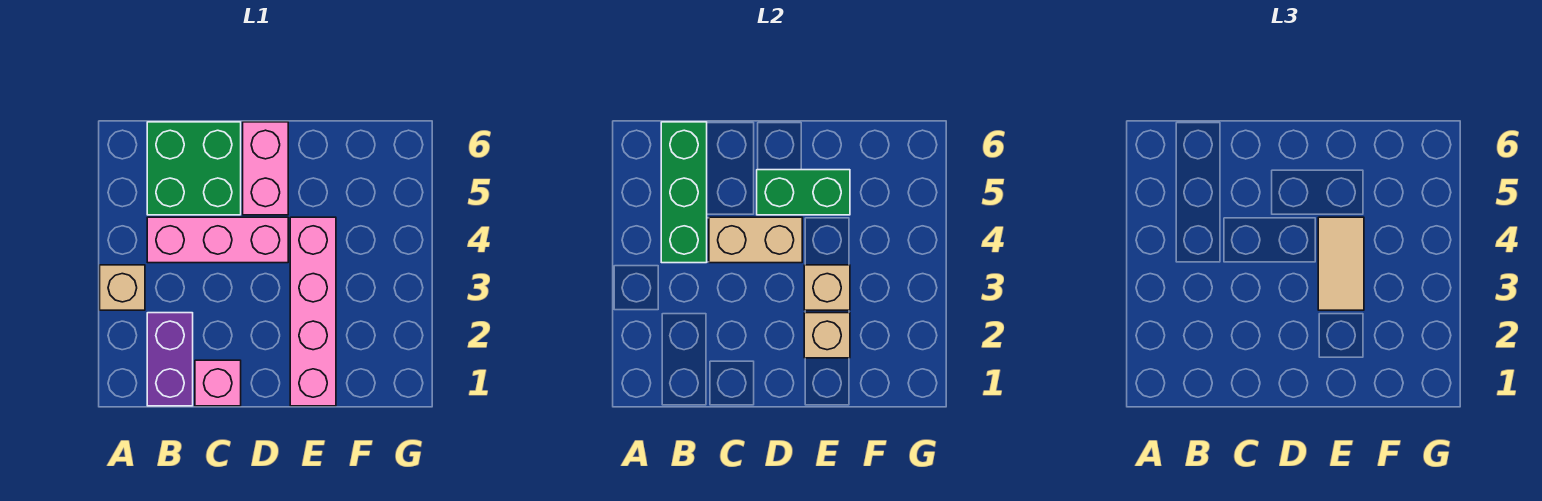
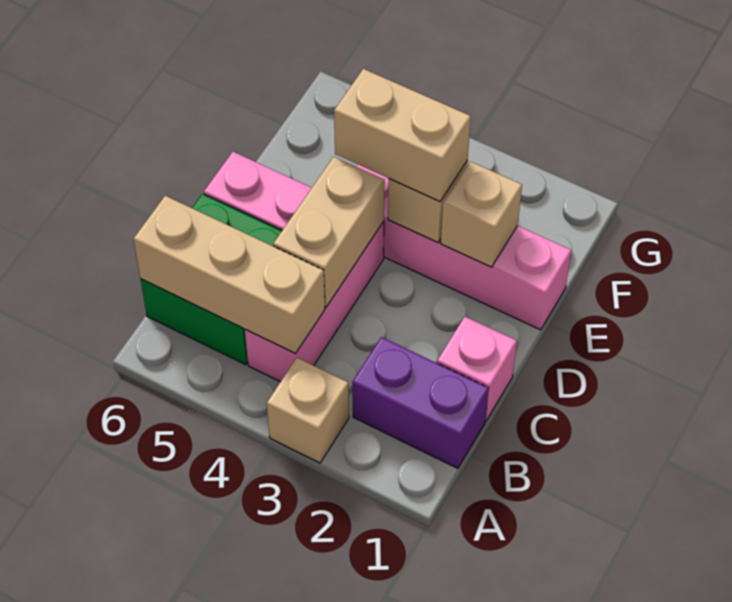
green 1x3 brick [661,122,707,263] -> tan 1x3 brick [134,196,325,354]
green 1x2 brick [757,170,850,215] -> none
tan 1x2 tile [1318,217,1364,310] -> tan 1x2 brick [334,69,471,202]

